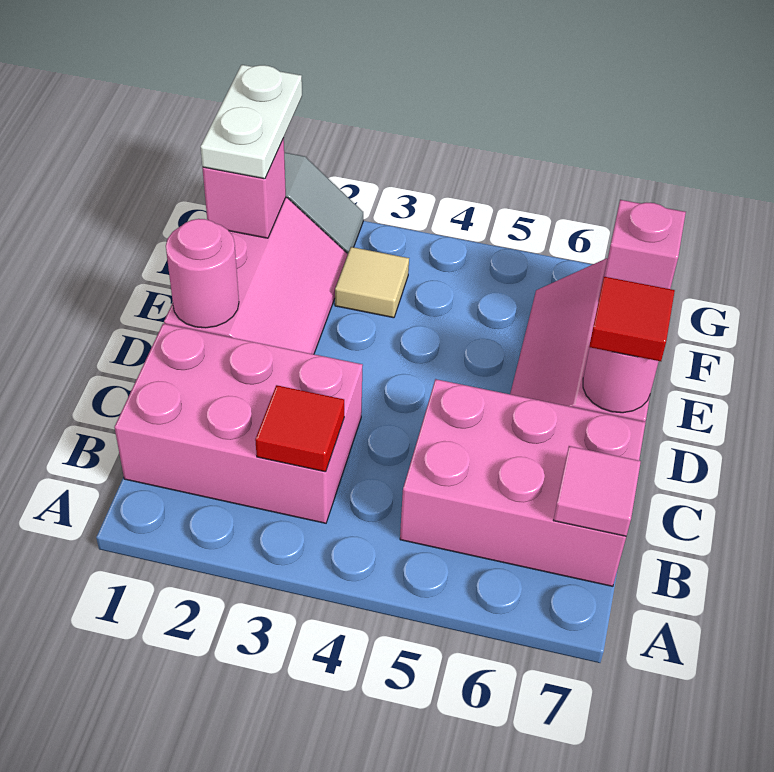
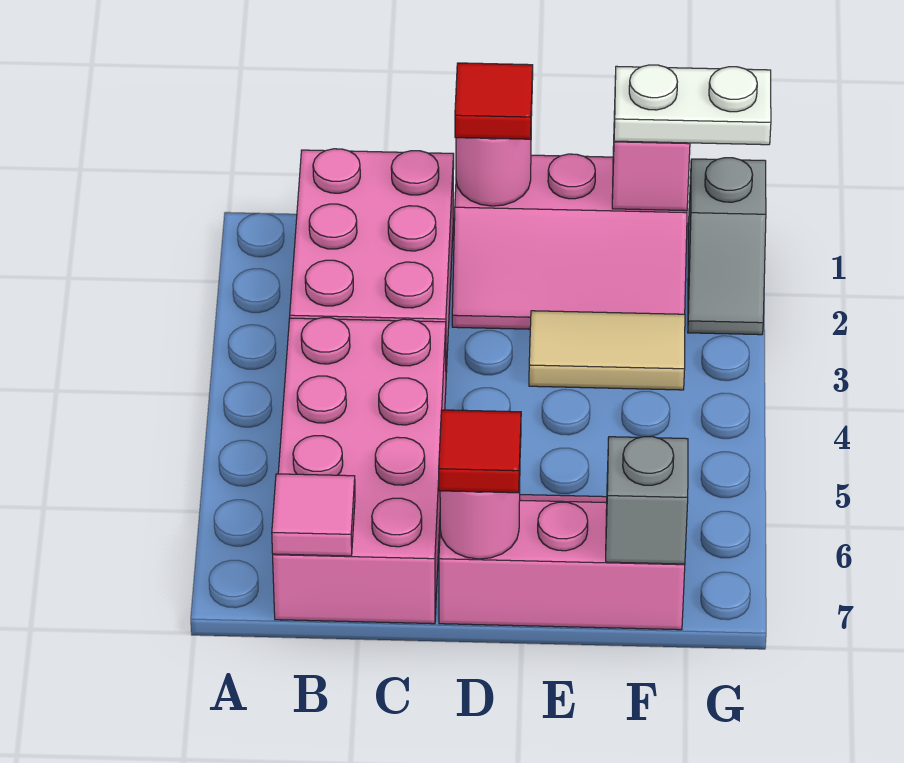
red 1x1 tile [255,385,344,472] -> red 1x1 tile moved to [455,63,533,139]
pink 2x3 brick [400,379,646,586] -> pink 2x4 brick [273,318,446,624]
tan 1x1 tile [335,247,409,318] -> tan 1x2 tile [529,311,685,390]
pink 1x1 brick [604,200,686,289] -> grey 1x1 brick [606,437,688,564]

